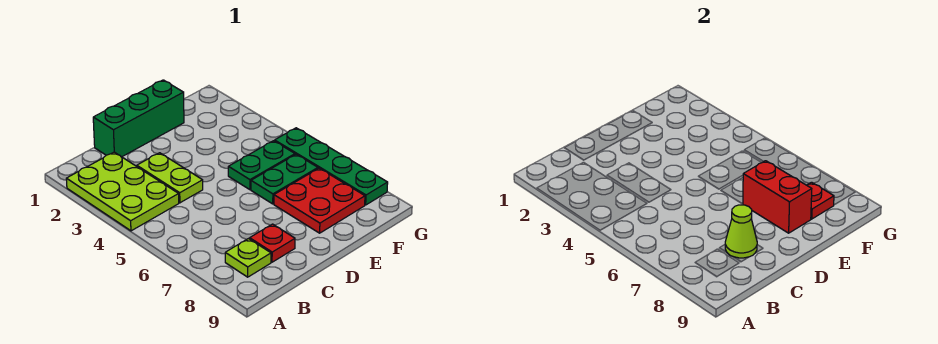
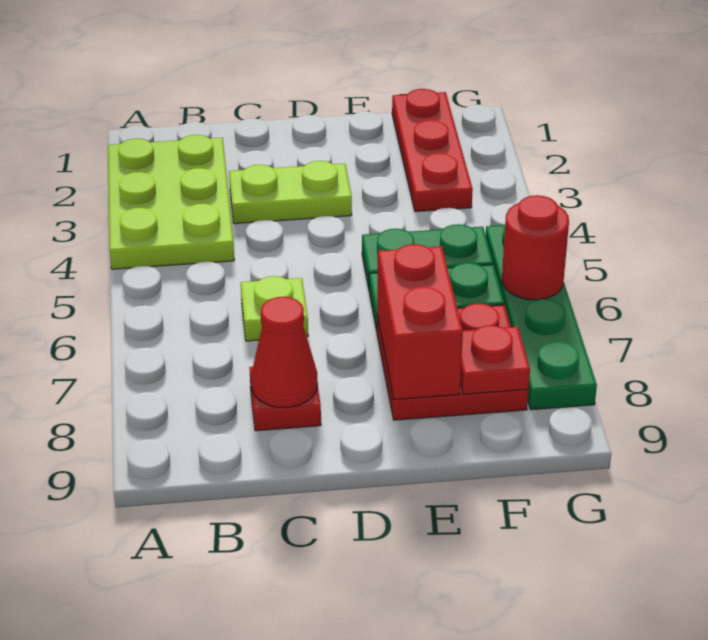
lime 1x1 plate [225,239,271,277] -> lime 1x1 plate moved to [241,276,308,341]
green 1x3 brick [93,80,184,157] -> none
lime 1x2 plate [137,153,203,203] -> lime 1x2 plate turned to [229,161,352,224]
lime 1x1 cone [725,205,757,258] -> red 1x1 cone [251,297,318,408]
none -> red 1x3 plate [392,89,473,212]
none -> red 1x1 round brick [502,195,569,300]

